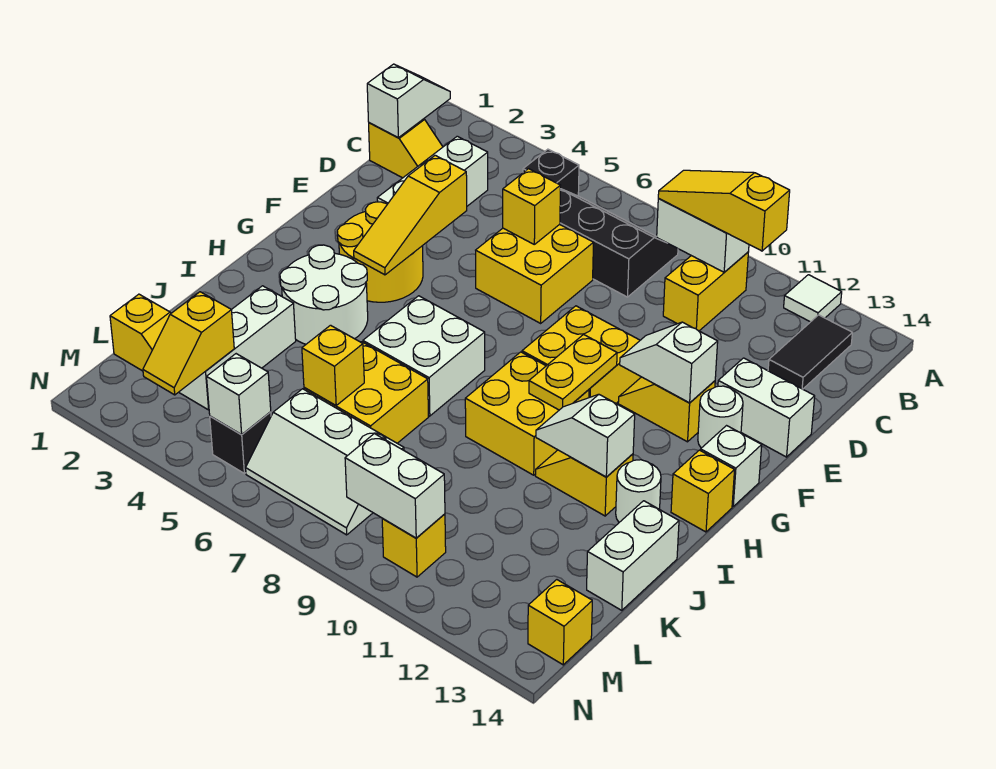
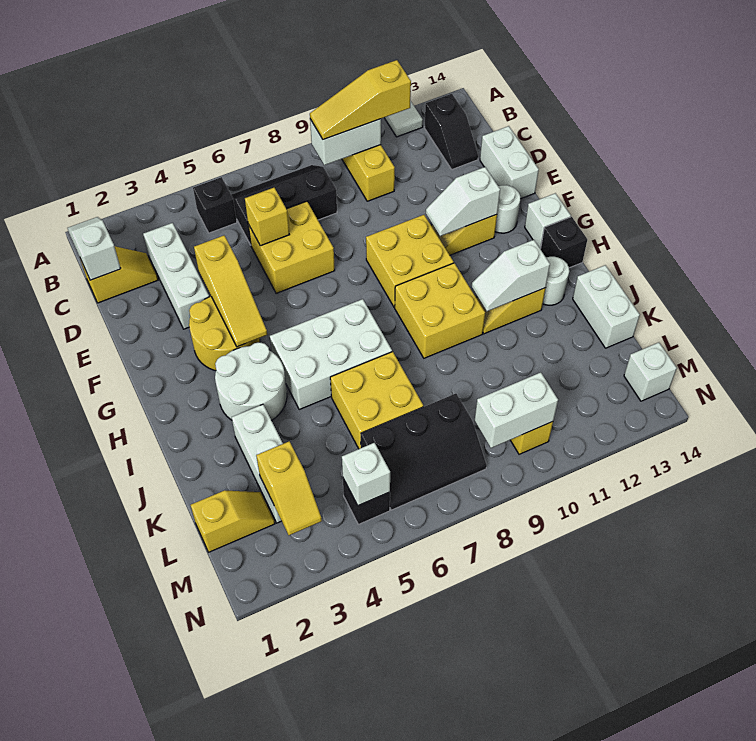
black 1x2 tile [768,315,852,389] -> black 1x2 slope [424,94,478,169]
white 1x2 brick [718,358,815,457] -> white 1x2 brick turned to [480,126,539,199]
yellow 1x2 plate [529,335,617,410] -> none
white 2x2 brick [363,296,485,416] -> white 2x3 brick [270,299,392,409]
yellow 1x1 brick [671,450,735,532] -> black 1x1 brick [541,217,587,268]
yellow 1x1 brick [302,325,364,406] -> none
white 2x3 slope [246,389,404,535] -> black 2x3 slope [361,394,487,510]
yellow 1x1 brick [528,580,592,665] -> white 1x1 brick [624,343,677,401]

